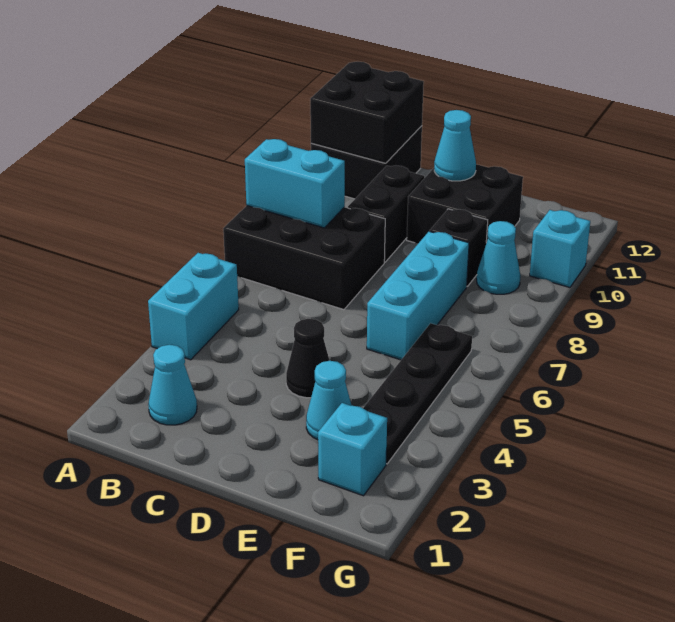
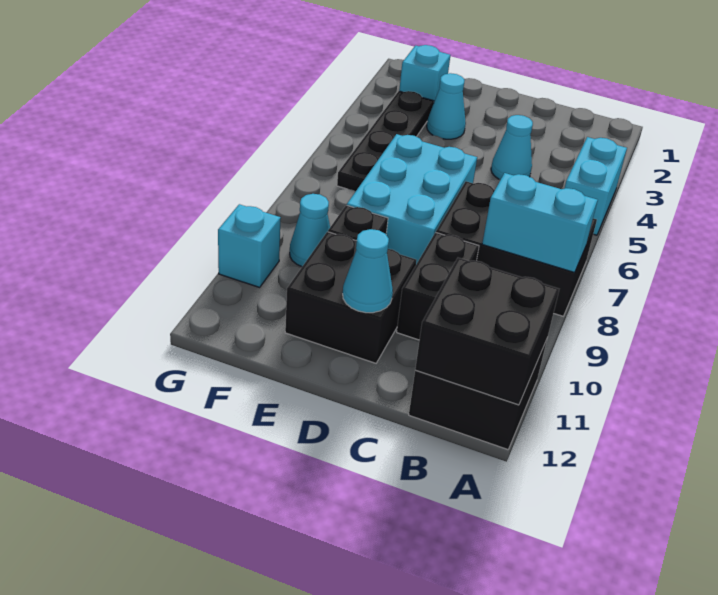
cyan 1x1 cone [148,345,197,425] -> cyan 1x1 cone moved to [491,115,533,180]
black 1x1 cone [286,319,330,398] -> none
cyan 1x3 brick [367,231,469,360] -> cyan 2x3 brick [347,134,477,264]

